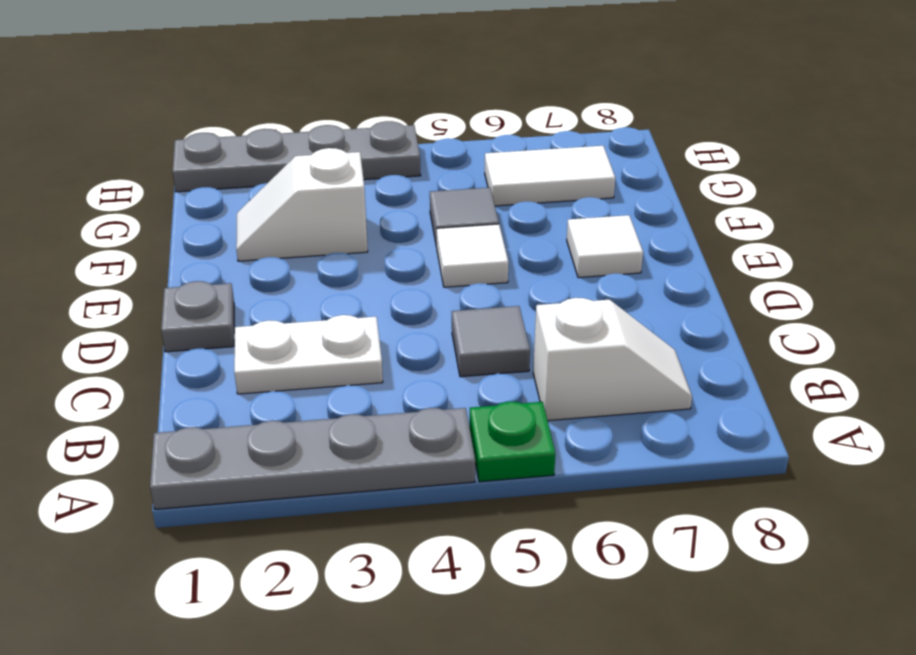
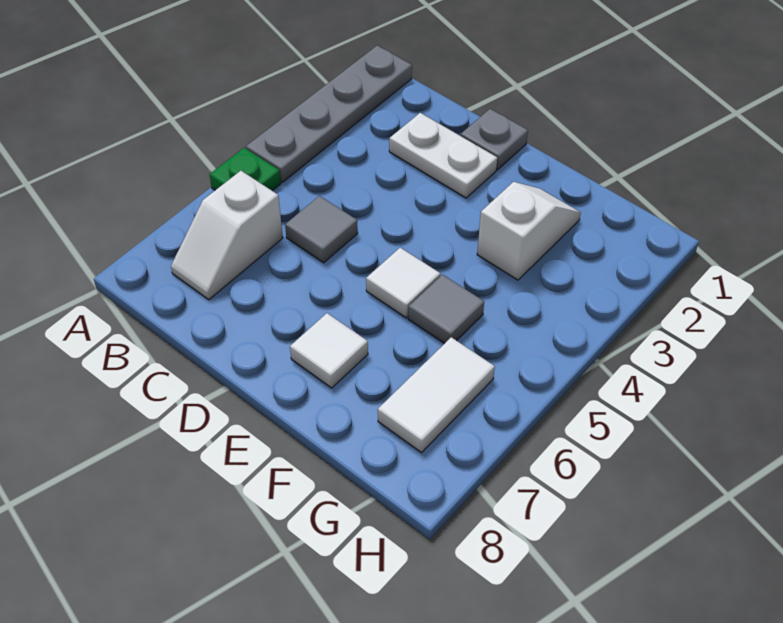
white 1x2 plate [234,315,383,394] -> white 1x2 plate turned to [389,113,497,198]
grey 1x4 plate [172,121,421,192] -> none

